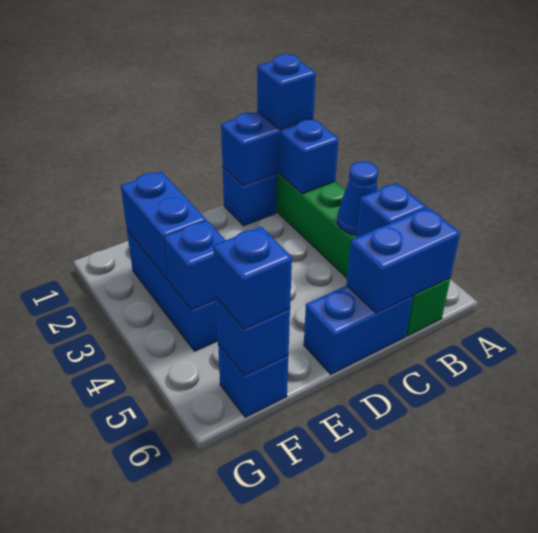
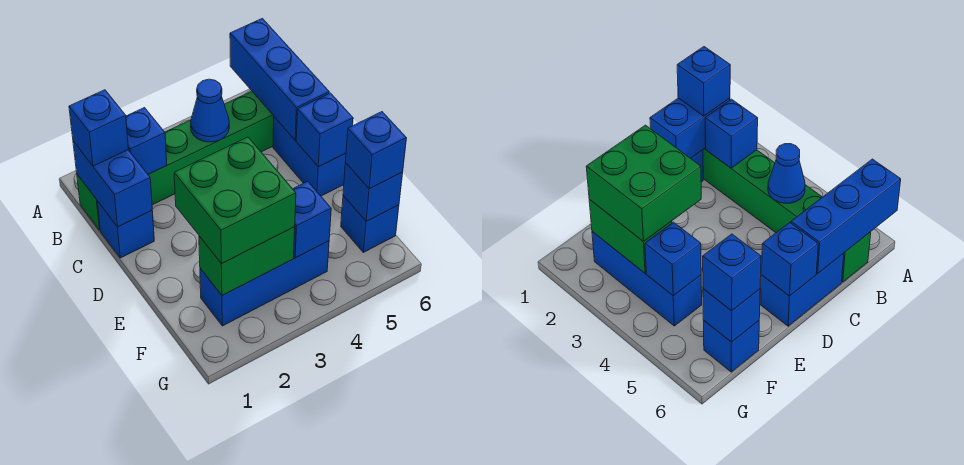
blue 1x1 brick [356,183,426,238] -> blue 1x1 brick moved to [296,93,353,167]
blue 1x2 brick [347,208,460,313] -> blue 1x3 brick [230,18,329,140]
none -> green 2x2 brick [174,137,296,264]
blue 1x2 brick [121,172,206,280] -> green 1x2 brick [199,227,295,296]

